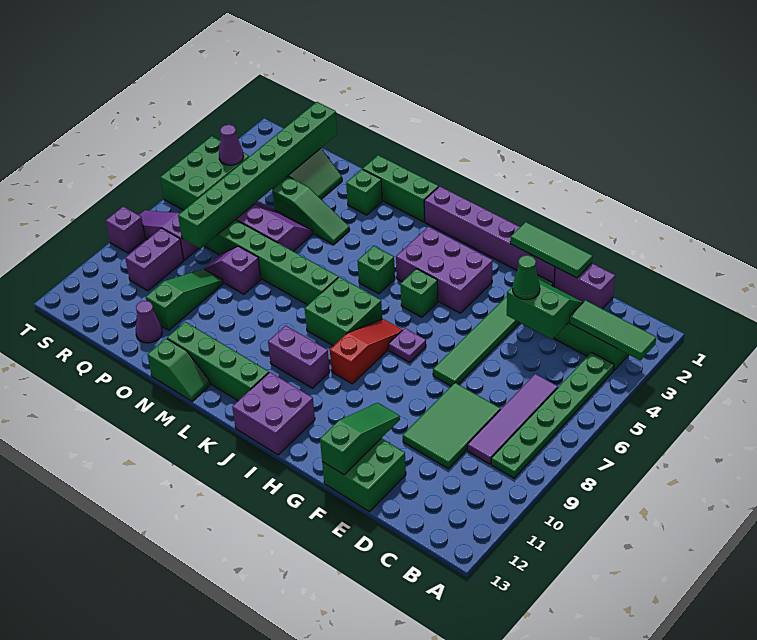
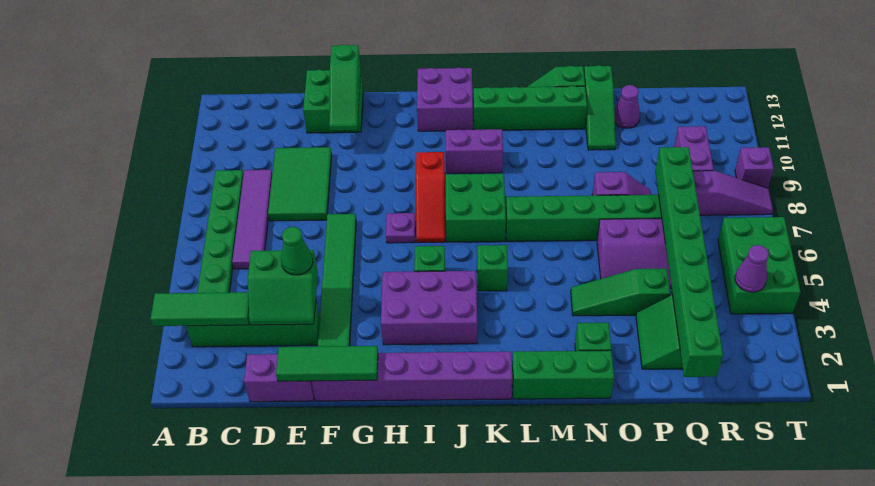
green 1x3 slope [146,269,223,330] -> green 1x3 slope moved to [584,65,616,150]

